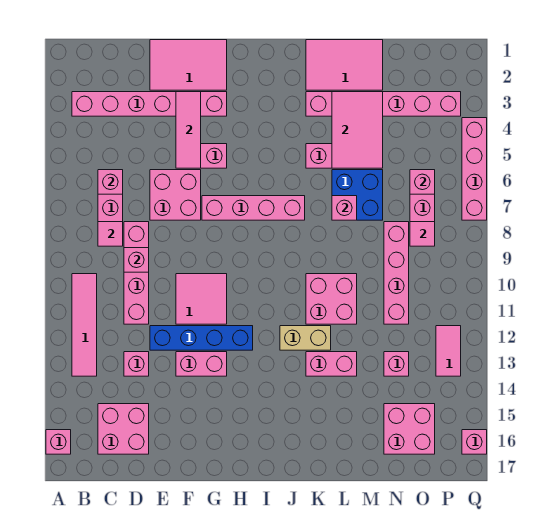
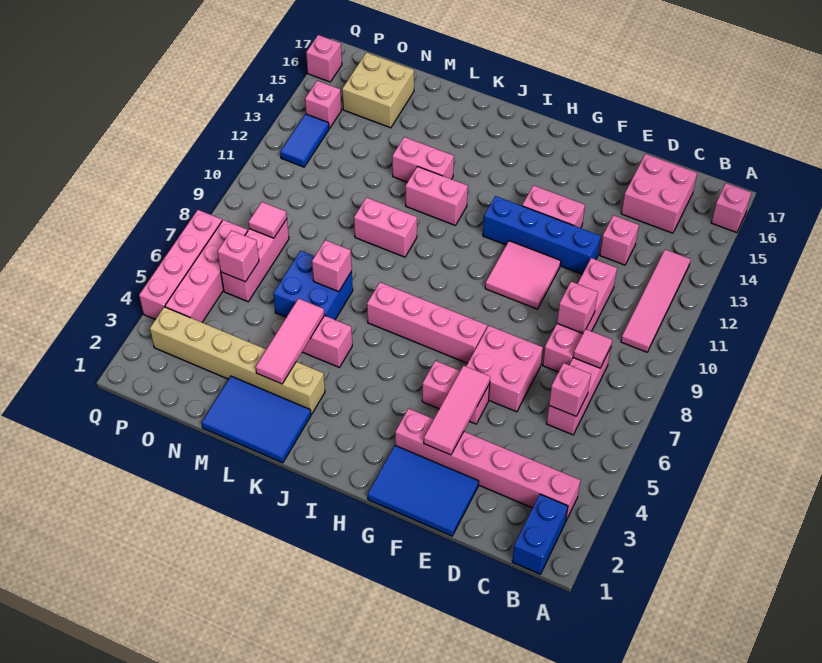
none -> blue 1x2 brick [512,494,568,574]
pink 2x3 tile [150,40,227,90] -> blue 2x3 tile [368,446,479,536]
tan 1x2 brick [280,326,331,350] -> pink 1x2 brick [405,167,468,225]
pink 2x3 tile [306,40,383,90] -> blue 2x3 tile [202,376,311,463]
pink 1x6 brick [306,92,461,116] -> tan 1x6 brick [150,307,325,414]
pink 2x2 brick [306,274,357,324] -> pink 1x2 brick [354,198,417,257]
pink 2x3 tile [332,92,383,168] -> pink 1x3 tile [256,299,324,384]
pink 1x4 brick [384,222,409,324] -> pink 1x4 brick moved to [165,220,248,322]
pink 1x1 brick [384,352,409,376] -> pink 1x1 brick moved to [305,81,342,128]
pink 2x2 brick [384,404,435,454] -> tan 2x2 brick [342,52,414,128]
pink 1x2 tile [436,326,461,376] -> blue 1x2 tile [280,114,329,167]

